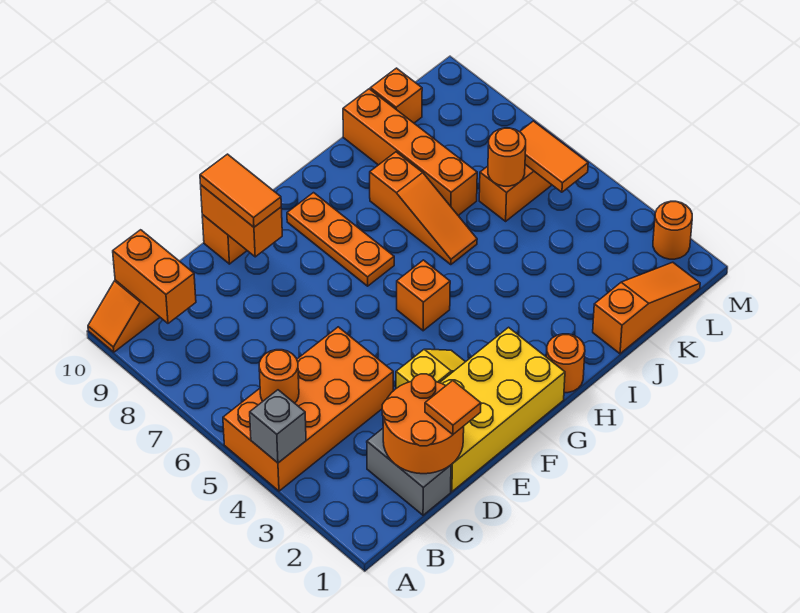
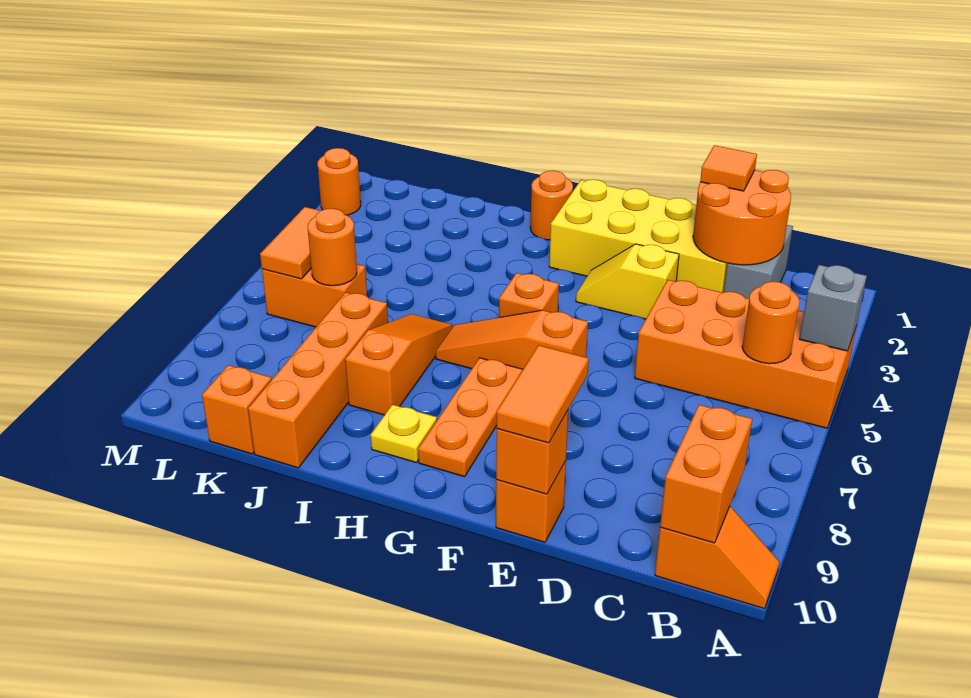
orange 1x2 brick [201,185,282,257] -> orange 1x1 brick [496,411,568,494]
none -> yellow 1x1 plate [371,405,437,463]
orange 1x3 slope [593,262,700,354] -> orange 1x3 slope moved to [436,310,588,369]

